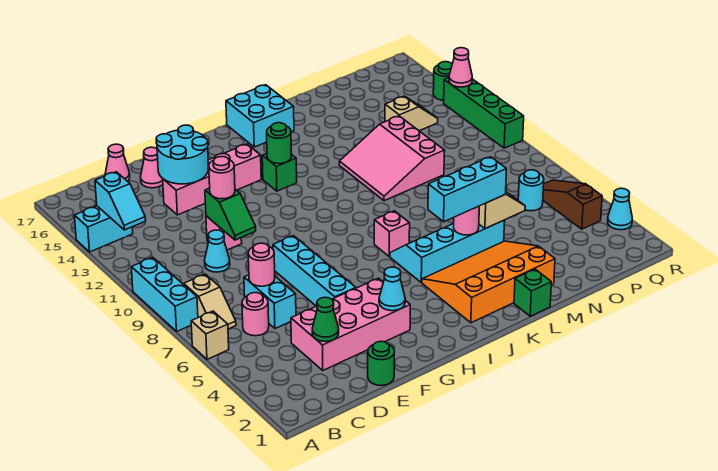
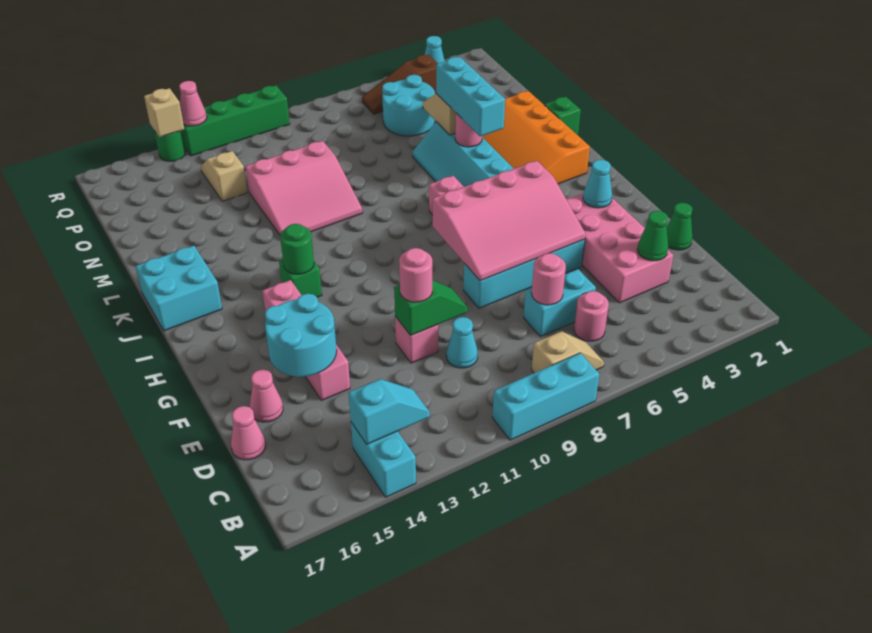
tan 1x1 brick [191,311,229,359] -> tan 1x1 brick moved to [144,88,184,137]
green 1x1 round brick [368,341,394,385] -> green 1x1 cone [667,203,693,250]
none -> pink 3x4 slope [433,161,586,281]
cyan 1x1 round brick [518,170,544,211] -> cyan 2x2 round brick [382,75,435,136]

